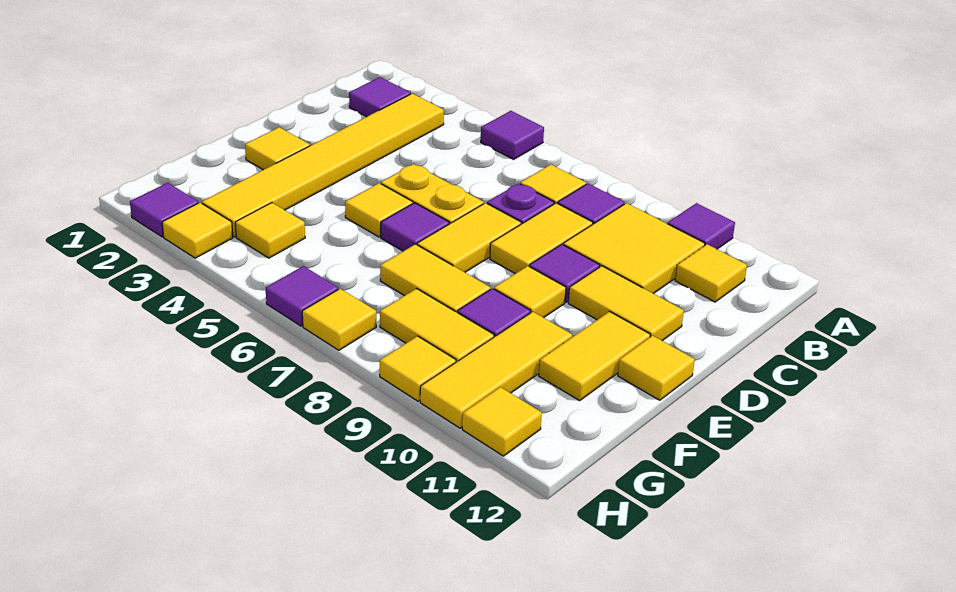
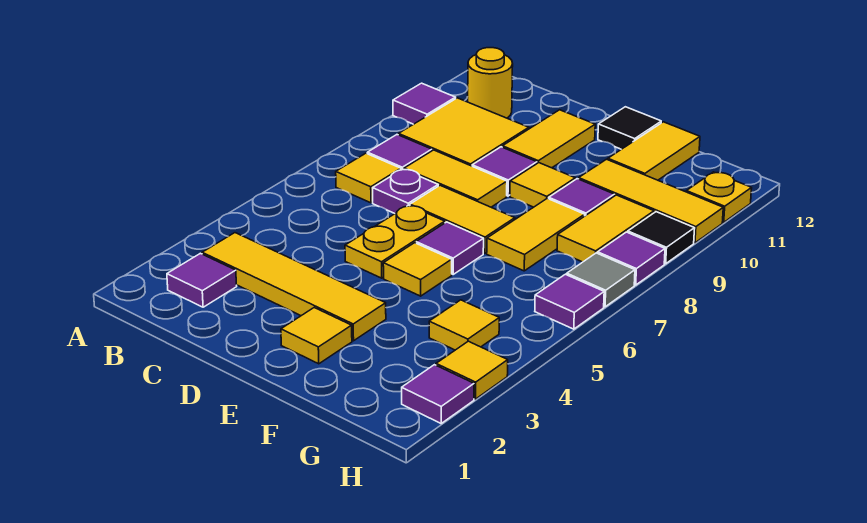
purple 1x1 tile [481,111,544,159] -> purple 1x1 tile moved to [598,232,665,285]
yellow 1x6 tile [202,93,444,237] -> yellow 1x4 tile [202,233,386,341]
yellow 1x1 tile [675,244,747,302] -> yellow 1x1 round brick [468,48,513,118]
yellow 1x2 tile [539,312,650,401] -> yellow 1x2 tile turned to [608,122,700,180]
yellow 1x1 tile [618,336,695,400] -> black 1x1 tile [598,107,661,149]
yellow 1x1 tile [302,289,376,350] -> grey 1x1 tile [567,253,635,307]
yellow 1x1 tile [380,336,456,401] -> black 1x1 tile [628,212,695,264]
yellow 1x1 tile [462,387,542,456] -> yellow 1x1 plate [686,172,752,222]

